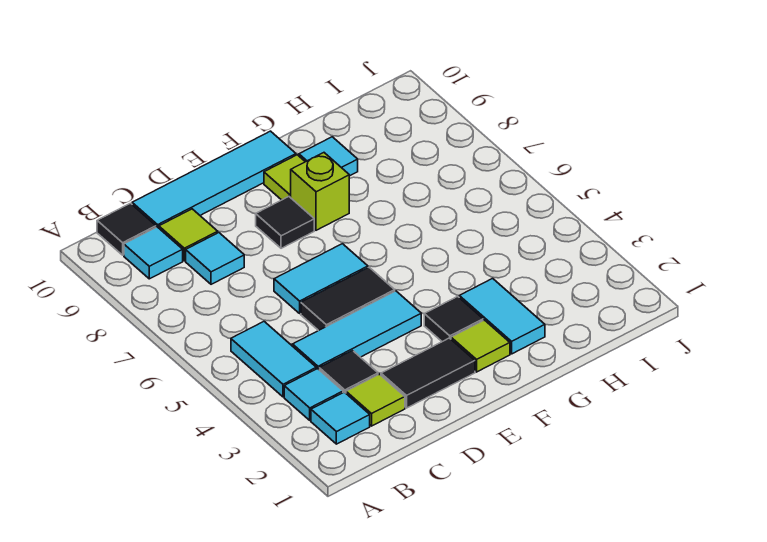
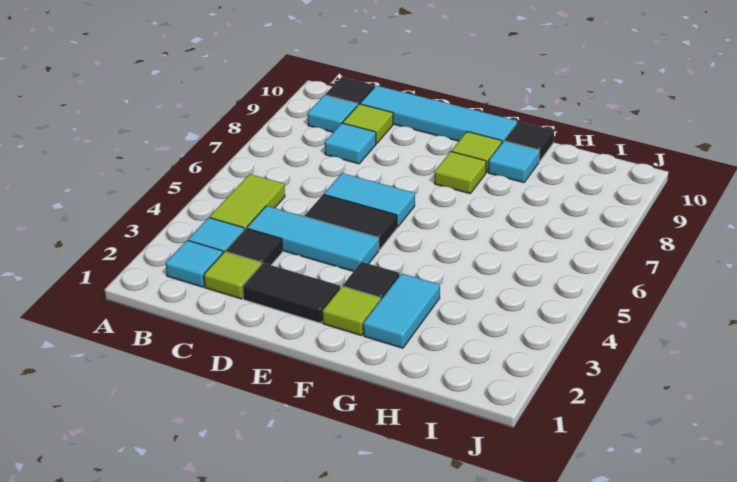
cyan 1x2 tile [231,322,316,397] -> lime 1x2 tile [210,174,285,230]
black 1x1 tile [256,197,314,248] -> black 1x1 tile moved to [504,121,554,162]
lime 1x1 brick [291,153,349,230] -> lime 1x1 tile [435,152,486,194]

